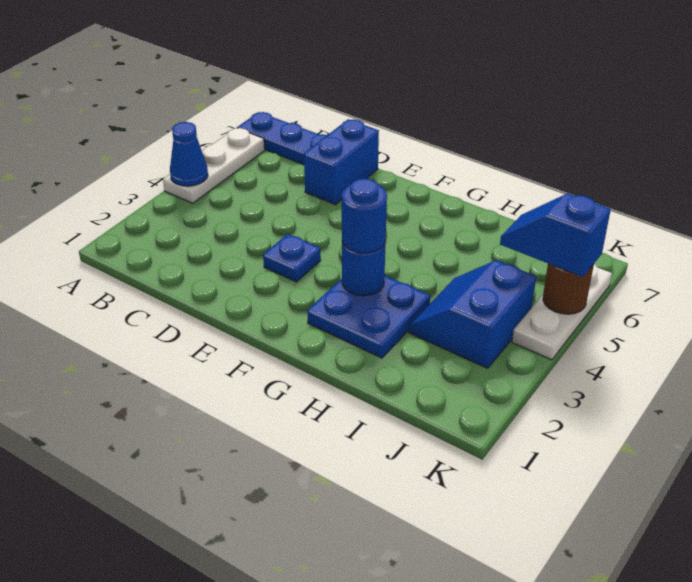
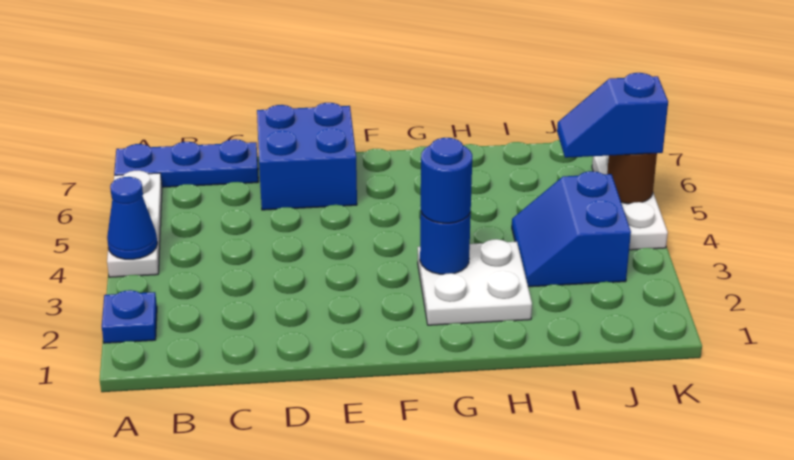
blue 1x2 brick [304,119,379,205] -> blue 2x2 brick [257,103,357,210]
blue 1x1 plate [263,234,321,282] -> blue 1x1 plate moved to [102,290,157,343]
blue 2x2 plate [307,276,430,358] -> white 2x2 plate [418,239,532,325]

